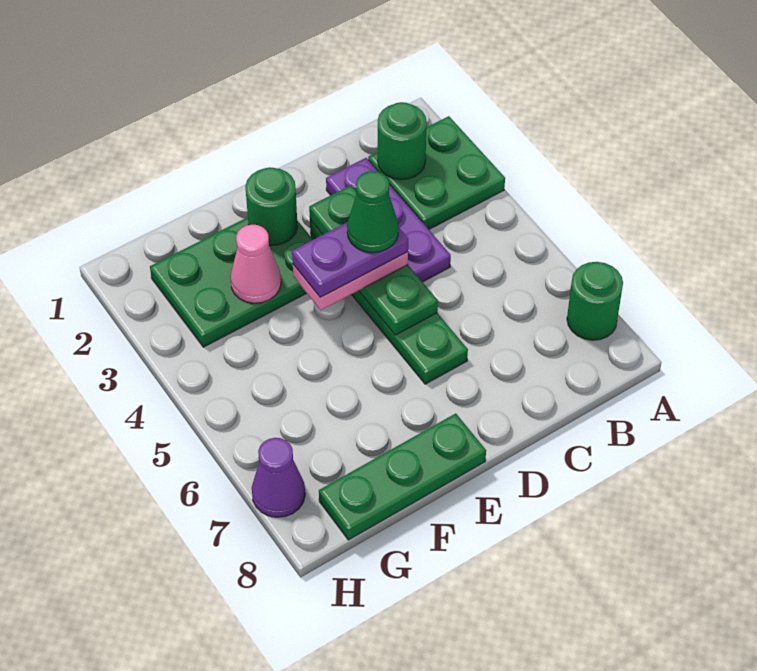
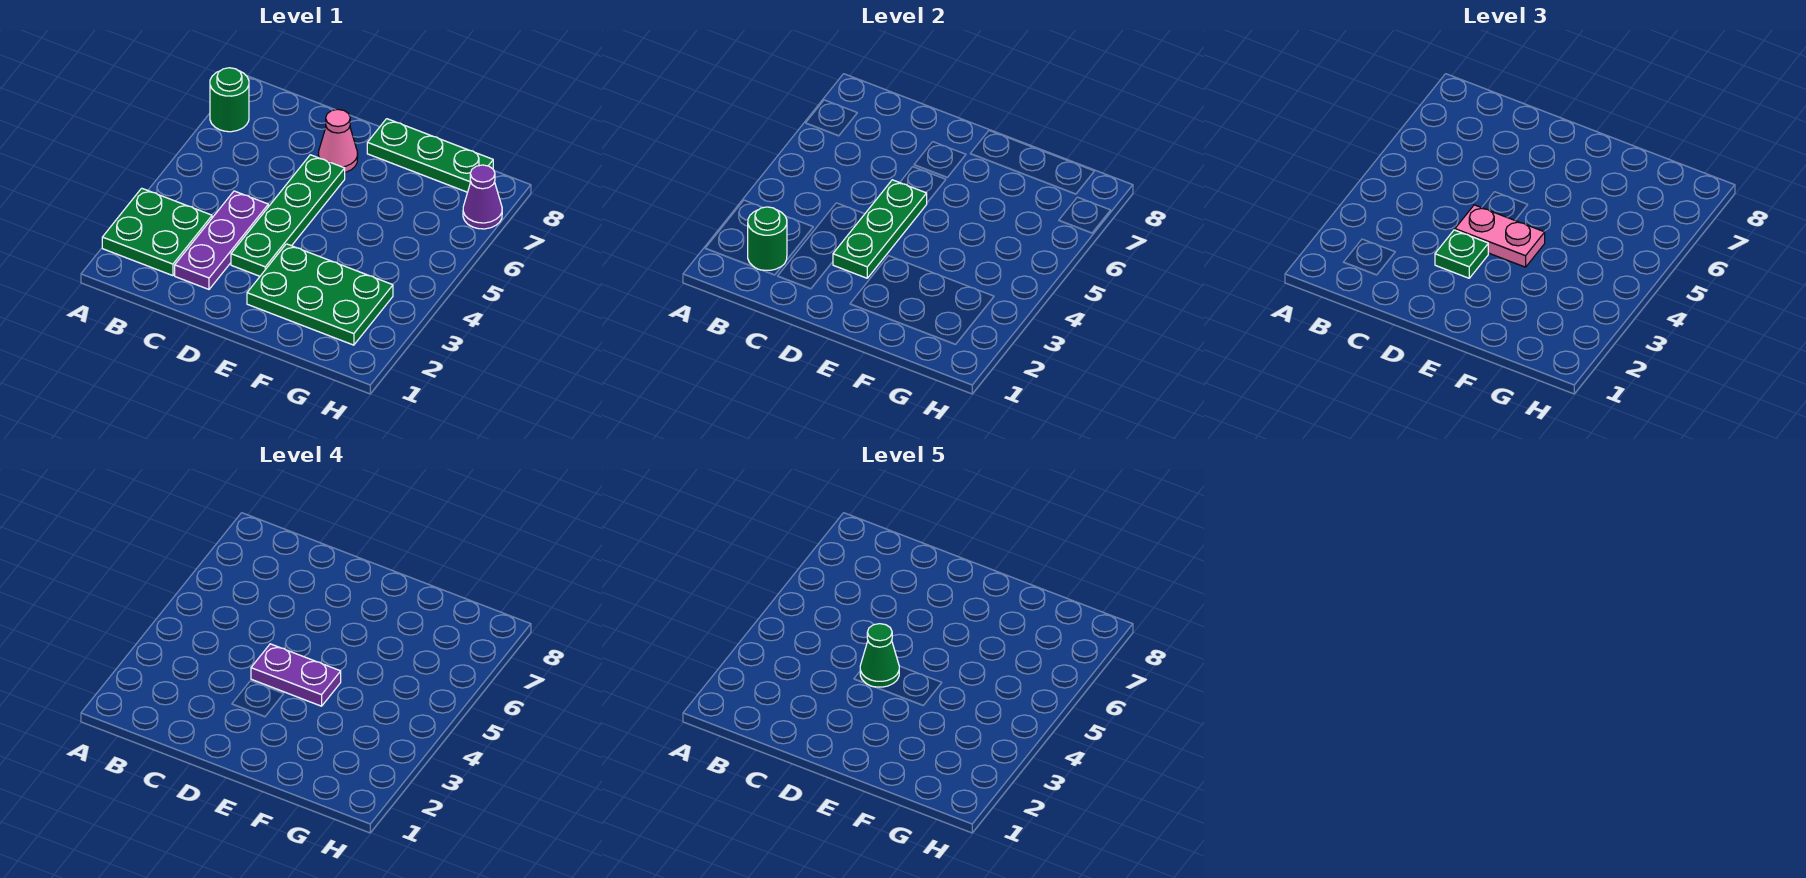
green 1x1 round brick [245,167,298,246] -> none
pink 1x1 cone [230,225,281,303] -> pink 1x1 cone moved to [318,109,358,172]

